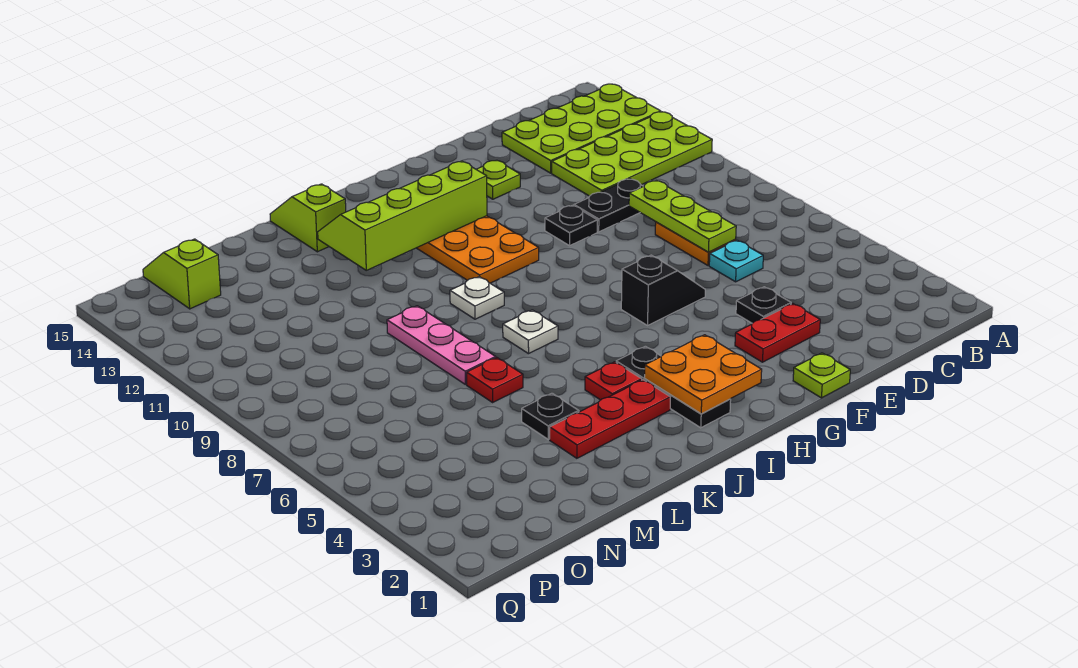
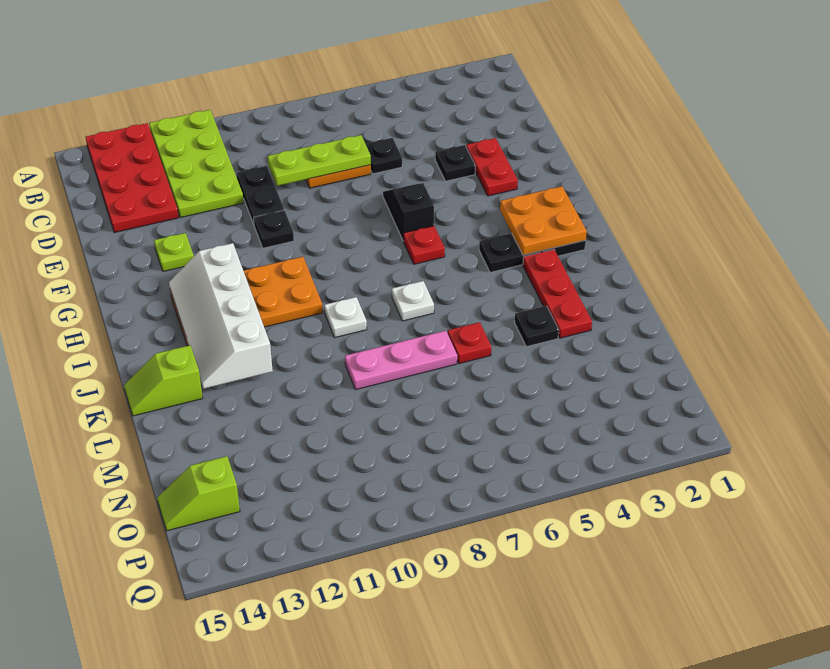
lime 2x4 plate [502,84,661,173] -> red 2x4 plate [86,123,179,233]
cyan 1x1 plate [709,240,763,282] -> black 1x1 plate [366,138,402,174]
lime 1x1 plate [793,353,850,398] -> none
lime 2x4 slope [318,161,487,270] -> white 2x4 slope [169,243,273,389]
red 1x1 plate [585,362,642,400] -> red 1x1 plate moved to [404,226,445,264]

